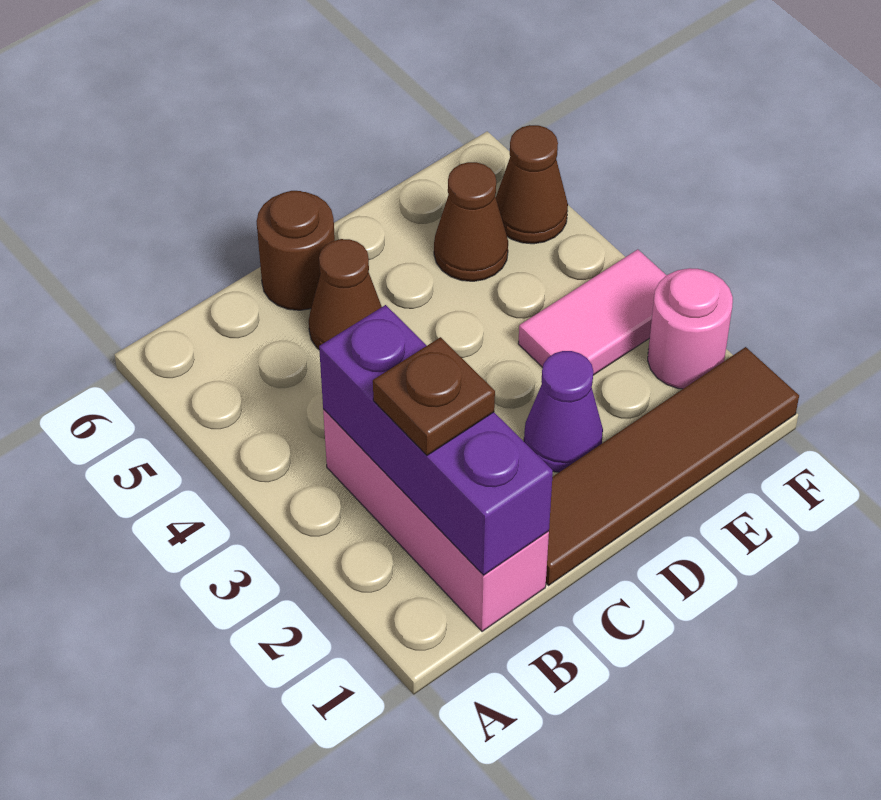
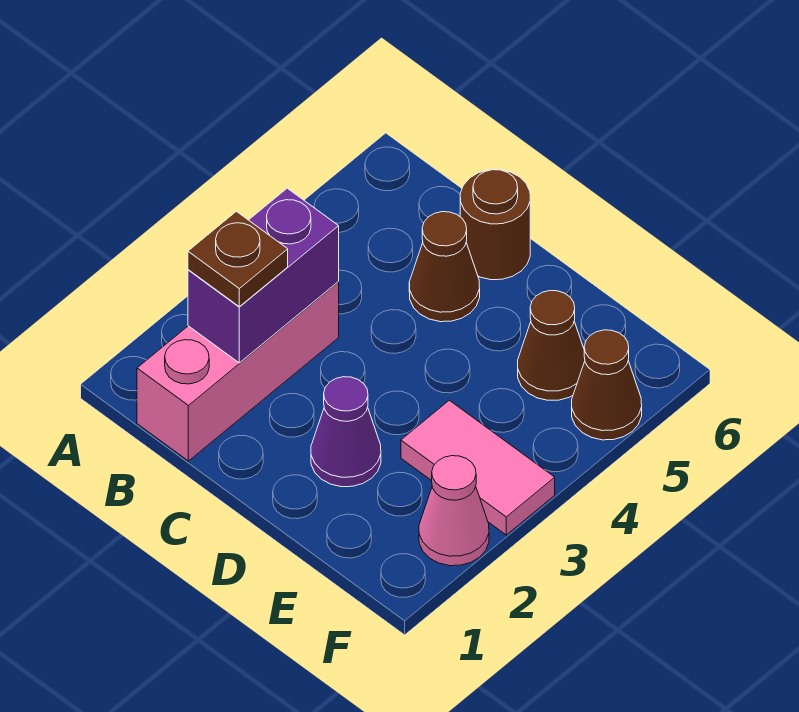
purple 1x3 brick [319,305,553,575] -> purple 1x2 brick [188,188,339,363]
brown 1x4 tile [546,347,799,585] -> none
pink 1x1 round brick [648,268,733,389] -> pink 1x1 cone [419,456,489,566]

